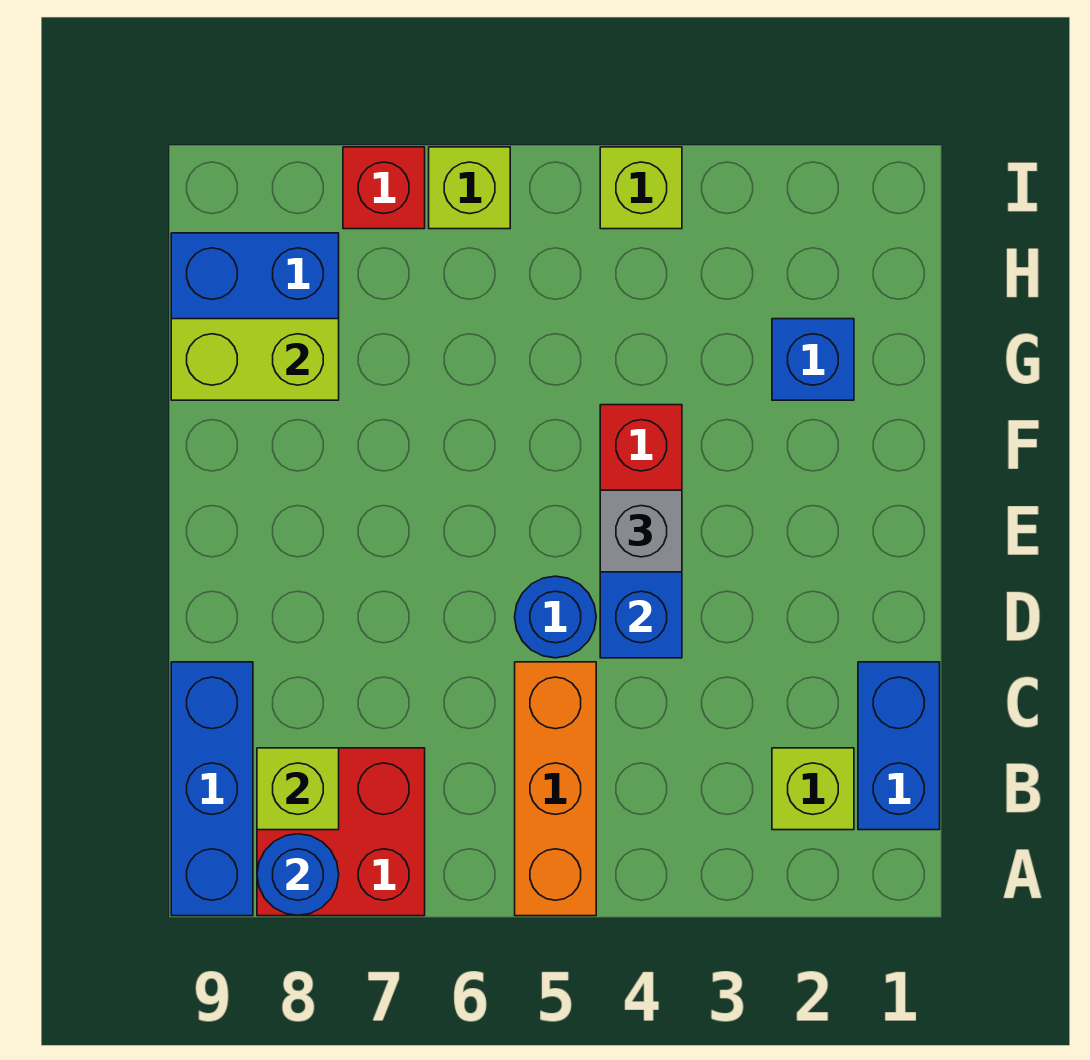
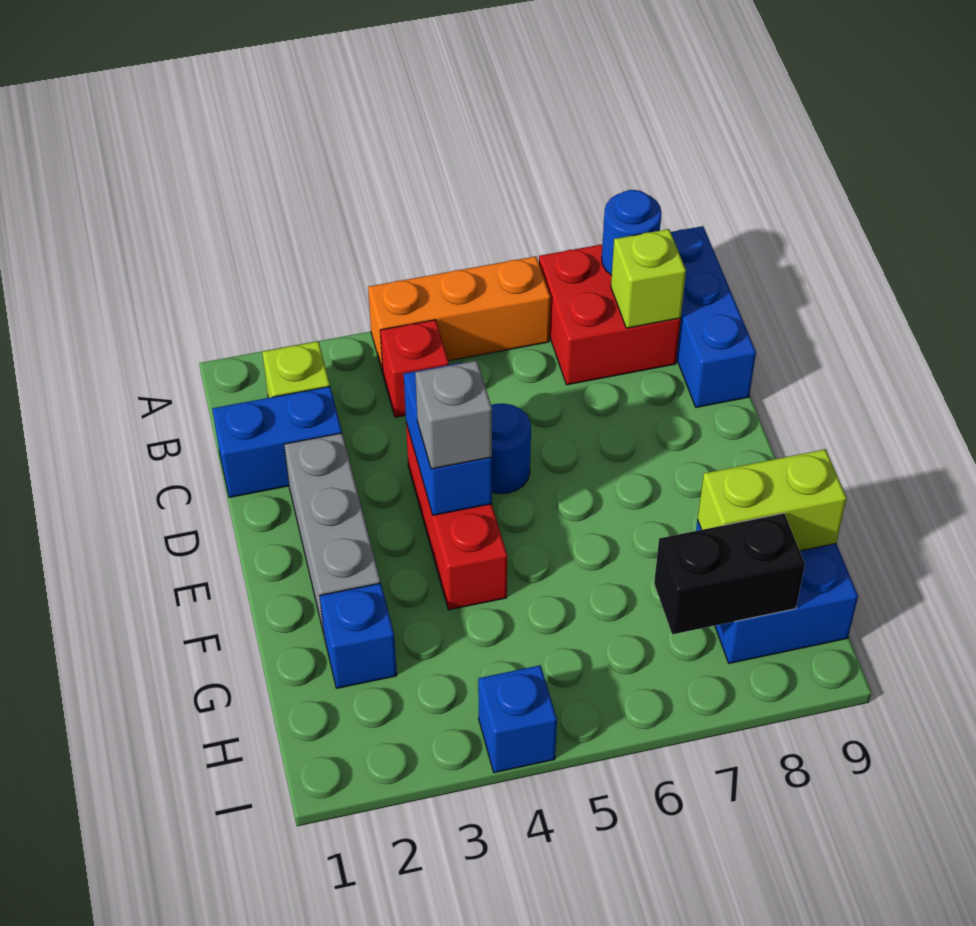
orange 1x3 brick [515,662,596,916] -> orange 1x3 brick turned to [368,256,550,373]
blue 1x2 brick [858,662,940,830] -> blue 1x2 brick turned to [212,386,342,497]
none -> grey 1x3 brick [284,433,380,633]
none -> black 1x2 brick [654,513,805,634]
lime 1x1 brick [600,147,682,229] -> blue 1x1 brick [478,665,557,773]
lime 1x1 brick [429,147,510,229] -> none
red 1x1 brick [343,147,425,229] -> red 1x1 brick moved to [380,320,449,417]

